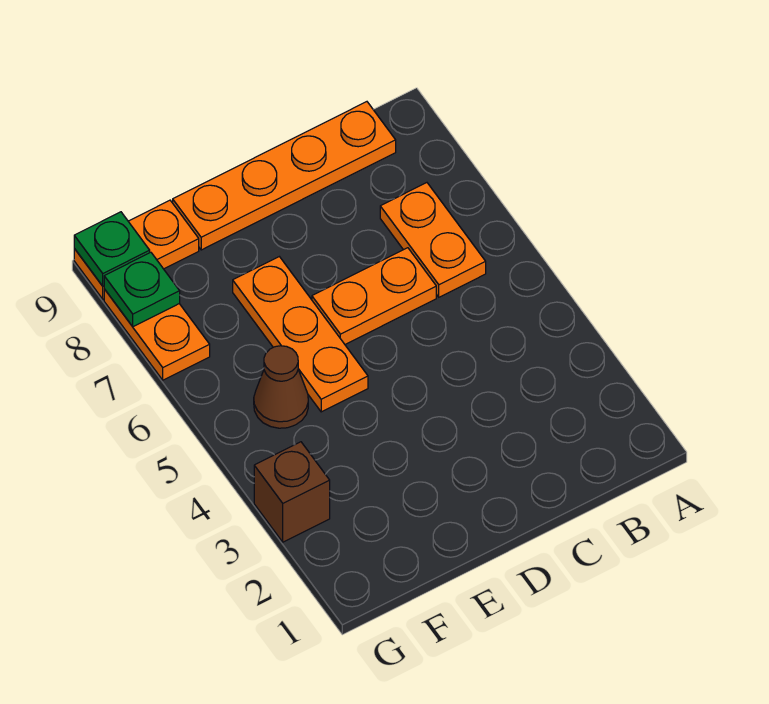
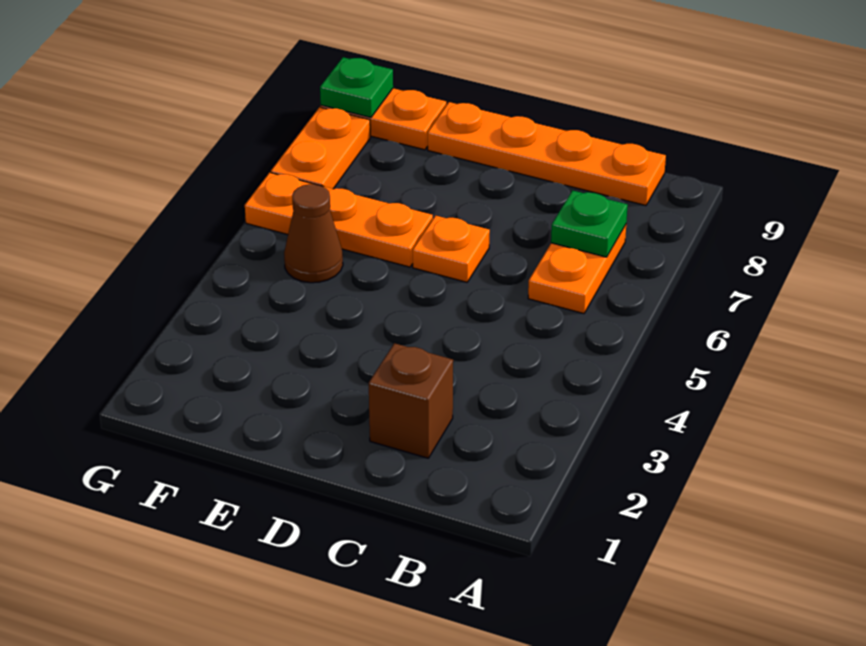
orange 1x2 plate [312,248,436,344] -> orange 1x1 plate [413,216,490,282]
orange 1x3 plate [233,257,368,412] -> orange 1x3 plate turned to [245,173,433,267]
brown 1x1 brick [254,442,330,542] -> brown 1x1 brick moved to [369,343,453,458]
green 1x1 plate [104,252,180,327] -> green 1x1 plate moved to [551,191,628,257]

